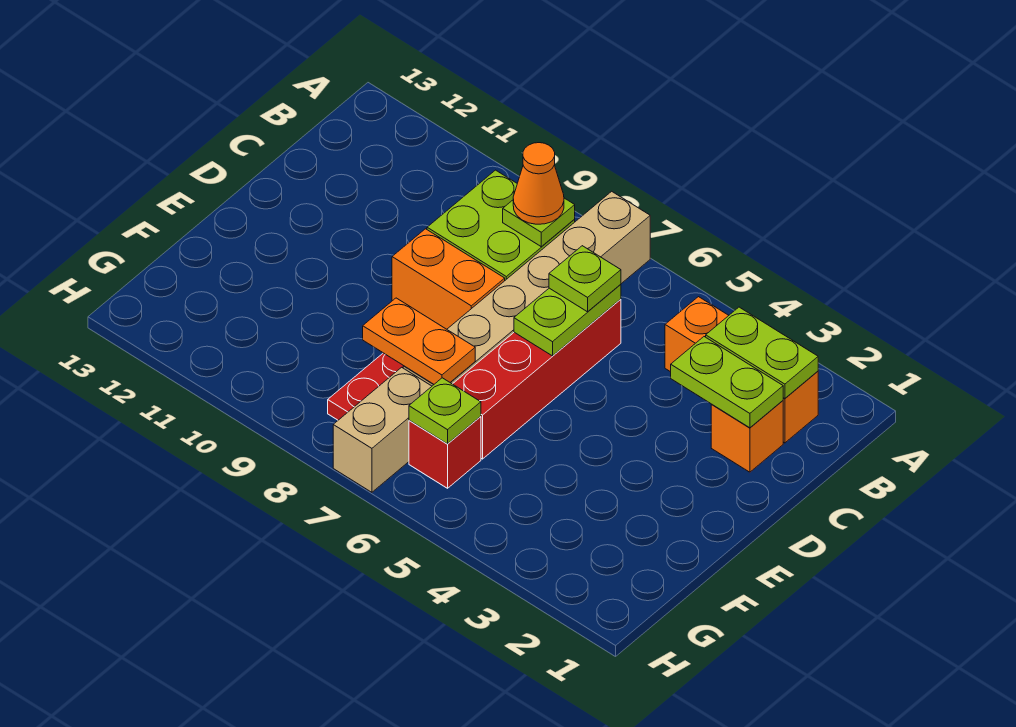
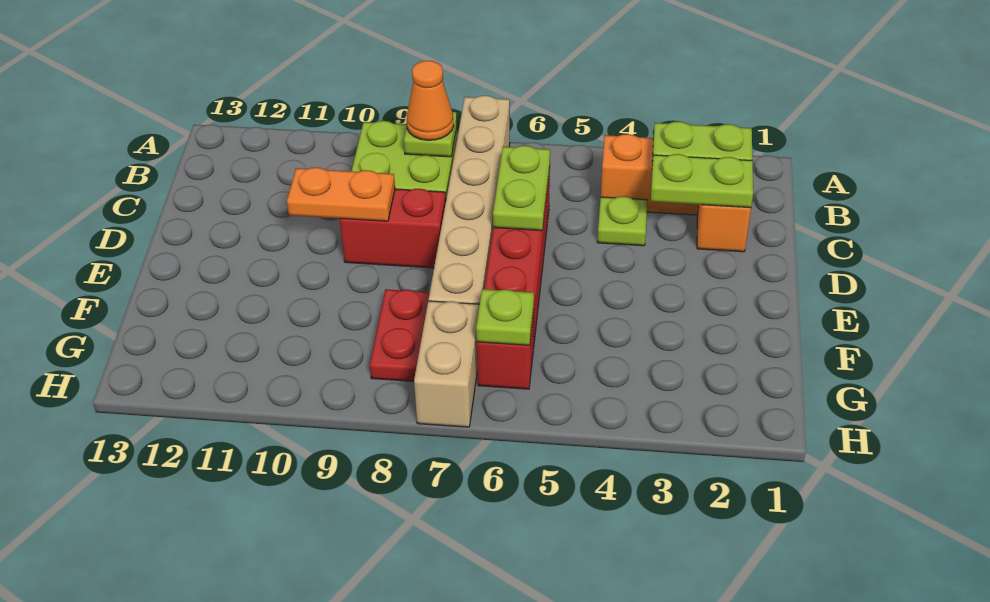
lime 1x1 plate [549,246,621,312] -> lime 1x1 plate moved to [597,196,647,246]
orange 1x2 brick [392,229,505,329] -> red 1x2 brick [340,189,446,268]
orange 1x2 plate [363,298,475,384] -> orange 1x2 plate moved to [287,167,395,221]

